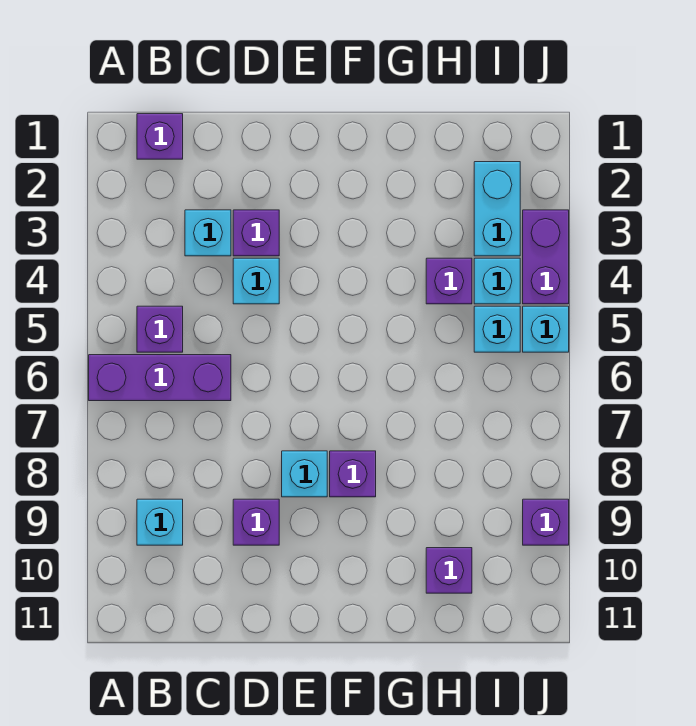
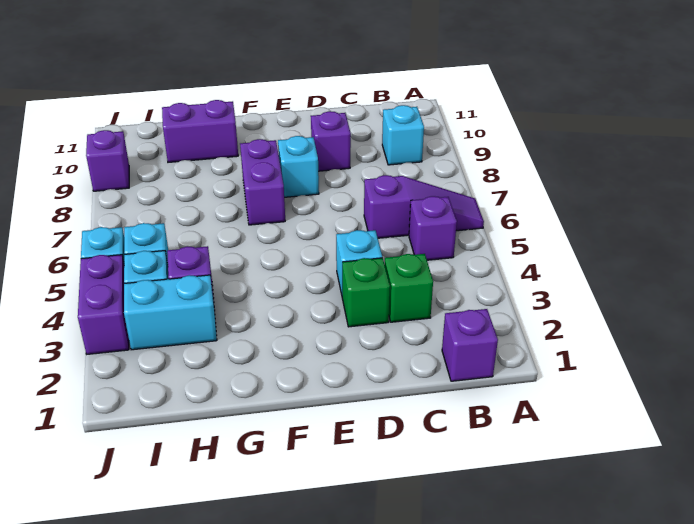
purple 1x3 brick [89,355,231,401] -> purple 1x3 slope [364,175,484,238]
cyan 1x1 brick [185,210,231,256] -> green 1x1 brick [385,254,433,322]
purple 1x1 brick [233,210,279,256] -> green 1x1 brick [342,258,390,327]
purple 1x1 brick [330,451,376,497] -> purple 1x2 brick [240,139,285,225]
purple 1x1 brick [426,548,472,593] -> purple 1x2 brick [162,100,238,162]
cyan 1x2 brick [474,162,520,256] -> cyan 1x2 brick turned to [124,275,217,350]

